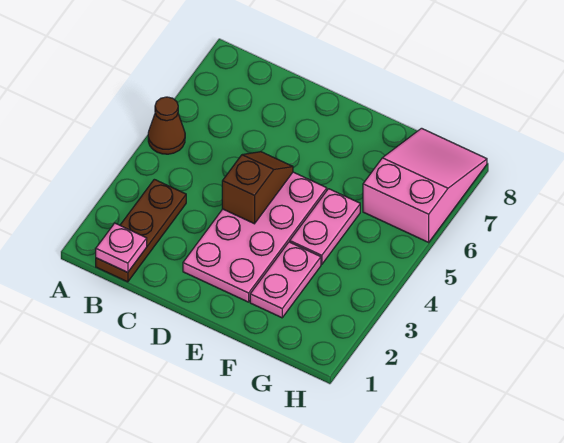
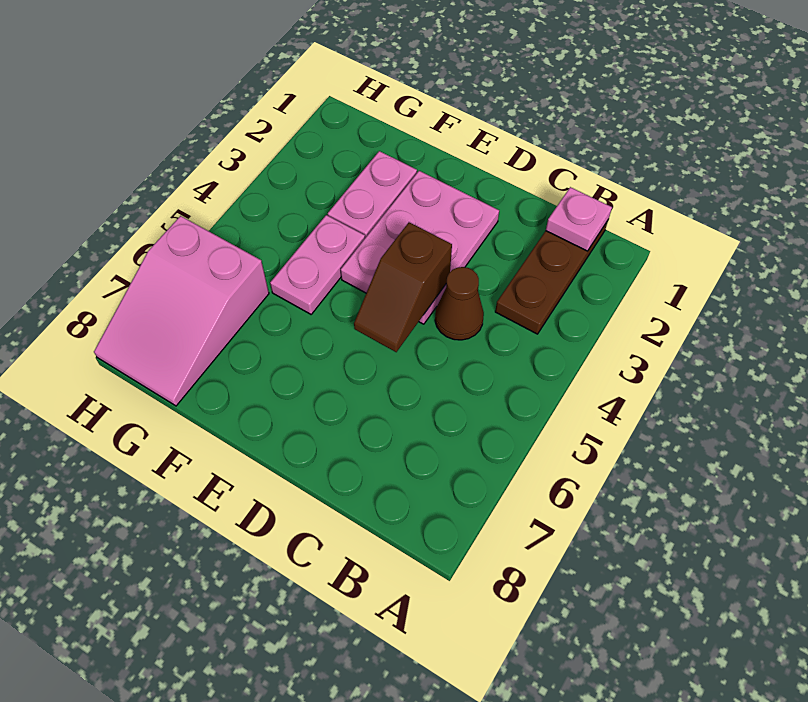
brown 1x1 cone [148,97,185,154] -> brown 1x1 cone moved to [435,267,484,340]
pink 2x4 plate [183,172,327,302] -> pink 2x3 plate [341,171,499,324]

